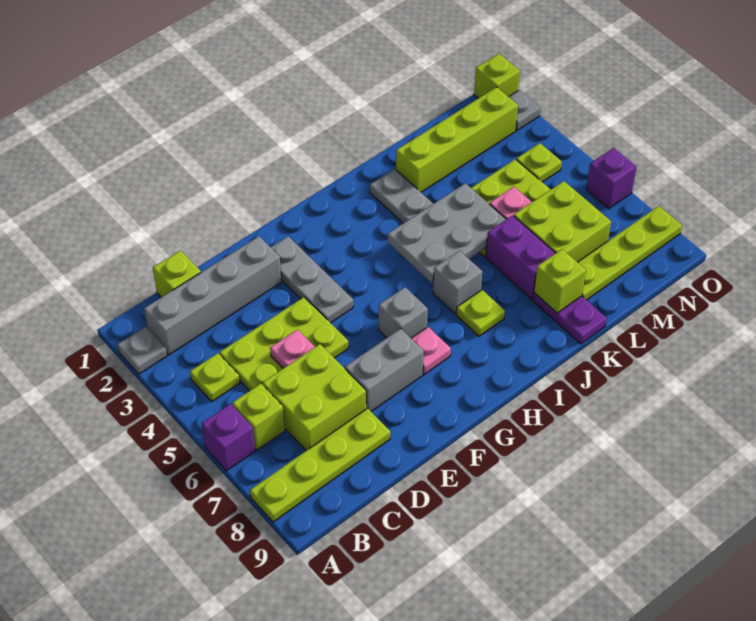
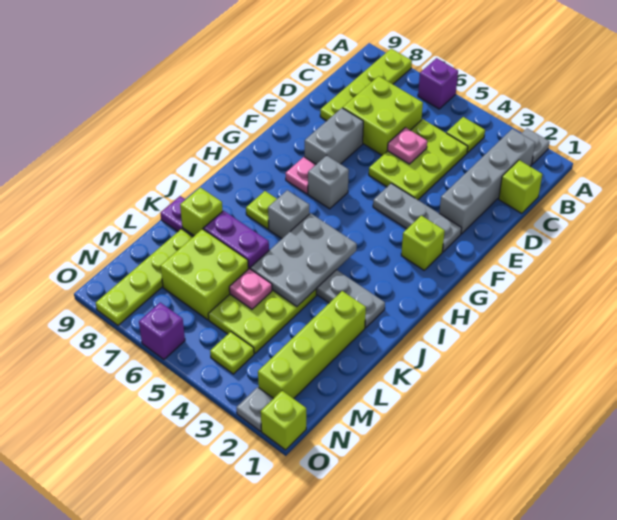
lime 1x1 brick [232,384,285,450] -> lime 1x1 brick moved to [401,216,445,270]

